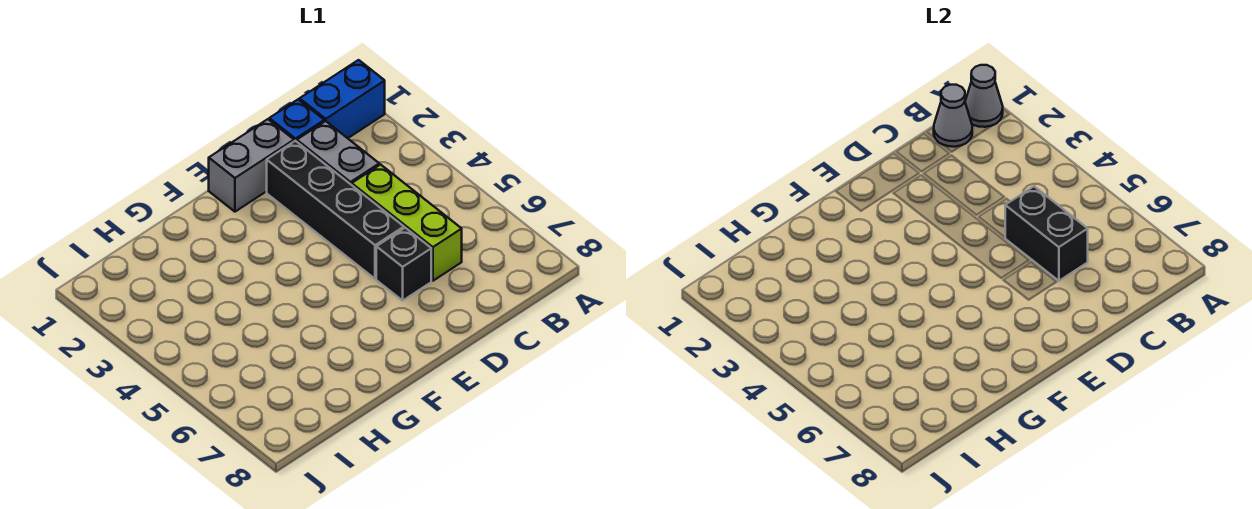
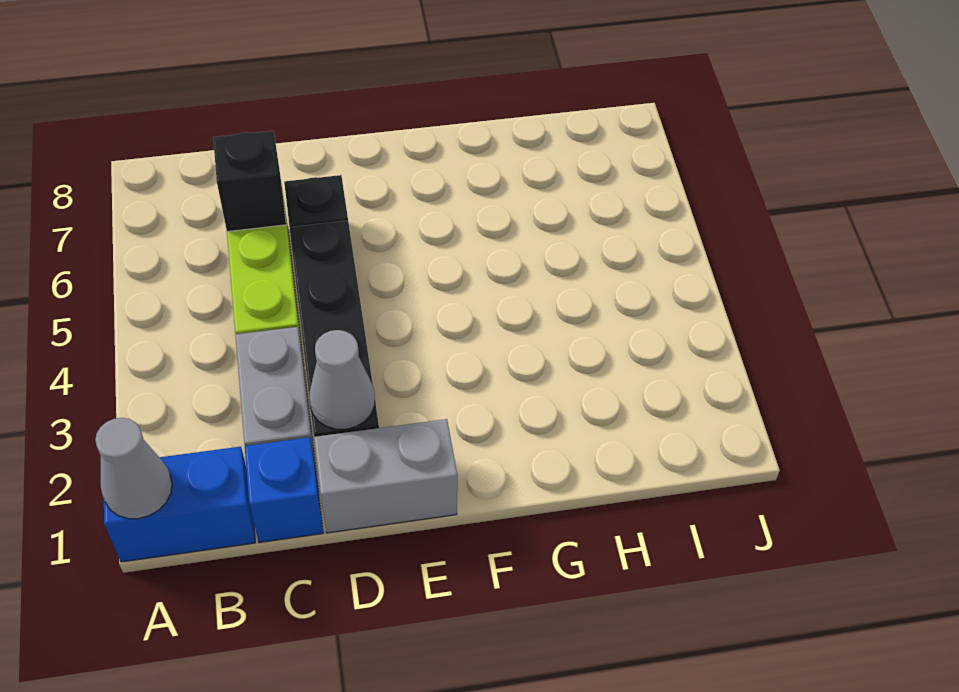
grey 1x1 cone [934,85,972,147] -> grey 1x1 cone moved to [309,330,375,429]
black 1x2 brick [1005,186,1088,281] -> black 1x1 brick [213,131,286,232]

